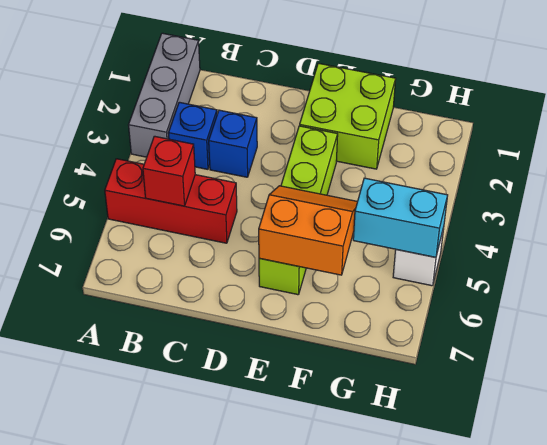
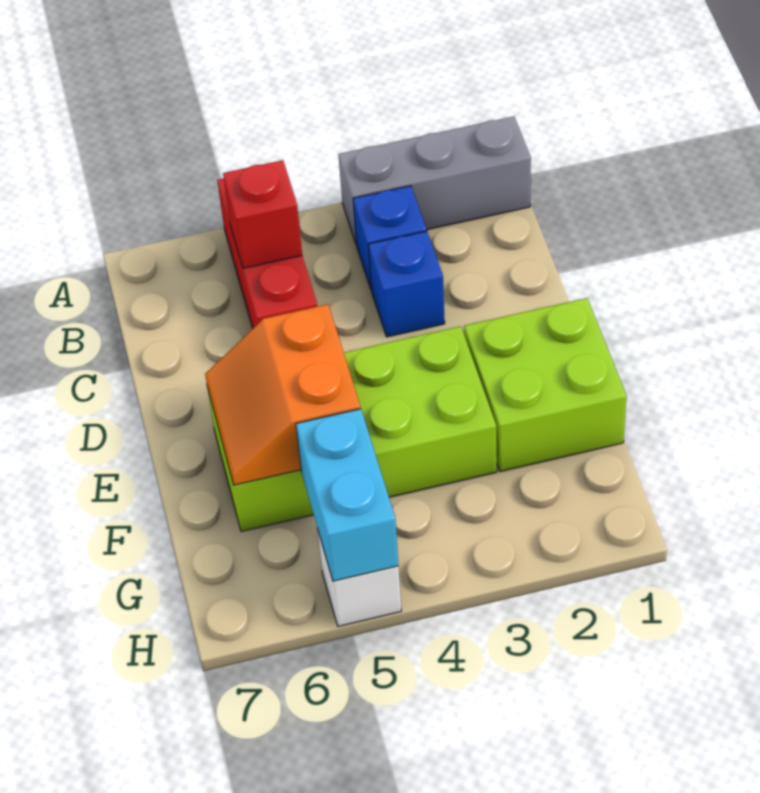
lime 1x4 brick [259,126,338,295] -> lime 2x4 brick [207,326,497,532]
orange 2x2 slope [259,186,357,275] -> orange 2x2 slope turned to [205,304,361,485]

